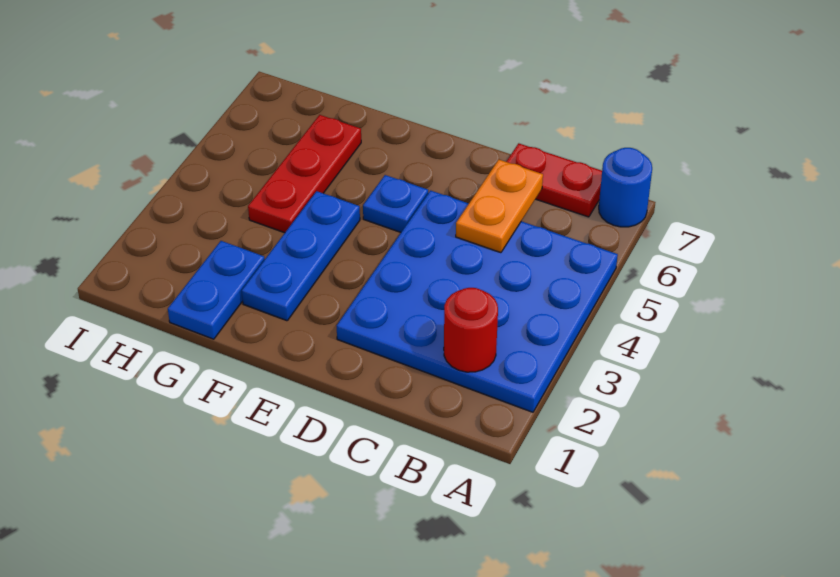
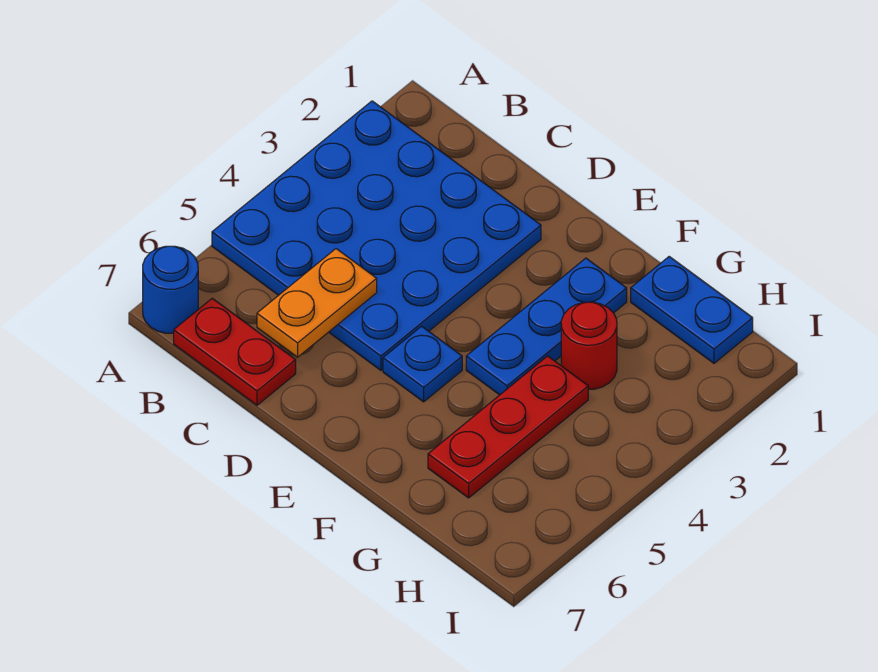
red 1x1 round brick [444,288,498,372] -> red 1x1 round brick moved to [561,302,617,389]
blue 1x2 plate [168,241,265,339] -> blue 1x2 plate turned to [631,257,753,363]

